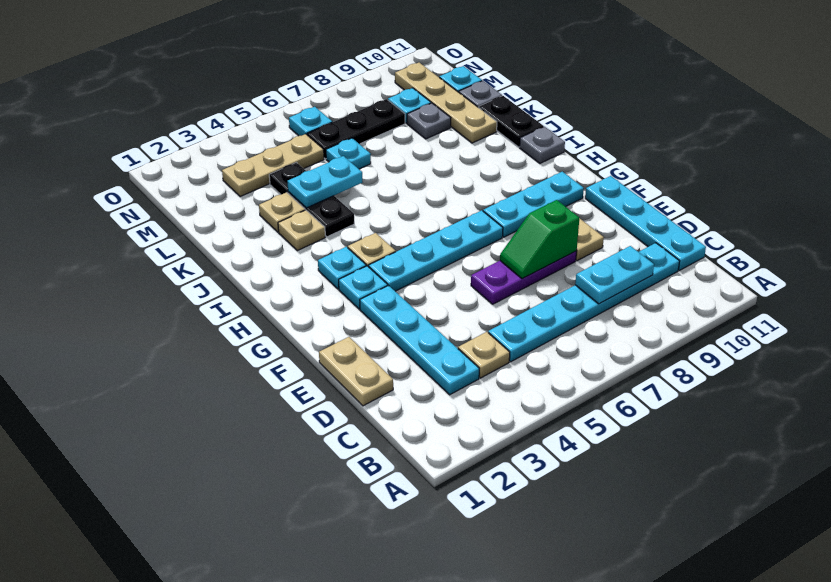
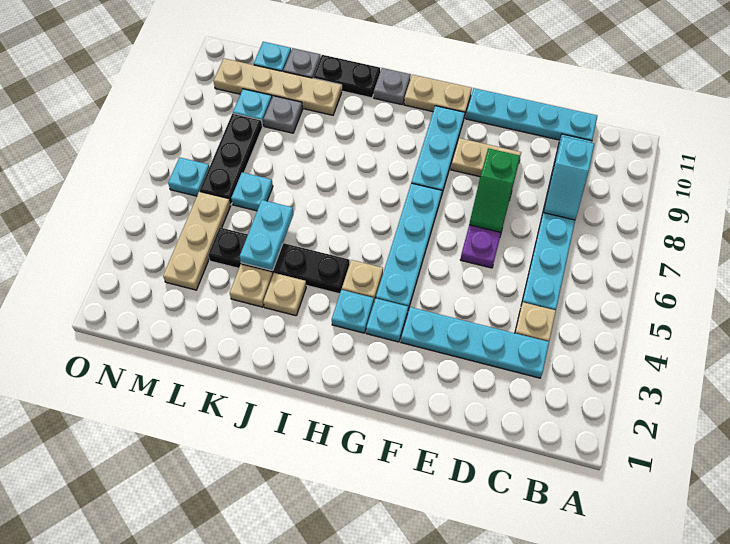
cyan 1x2 plate [575,246,654,304] -> cyan 1x2 slope [543,137,594,220]
tan 1x2 plate [319,337,393,406] -> tan 1x2 plate moved to [404,75,472,117]
black 1x3 plate [269,163,354,237] -> black 1x4 plate [208,227,350,294]

